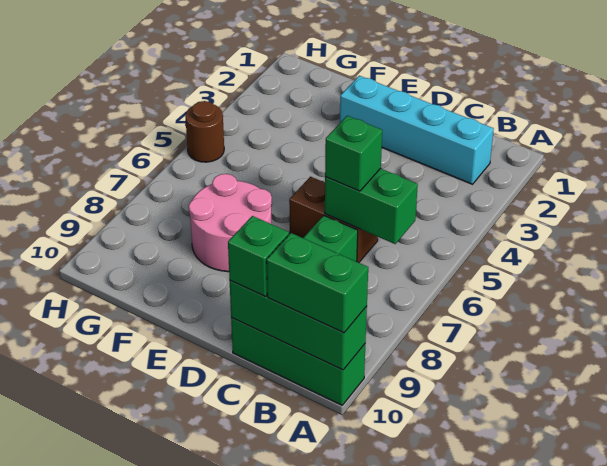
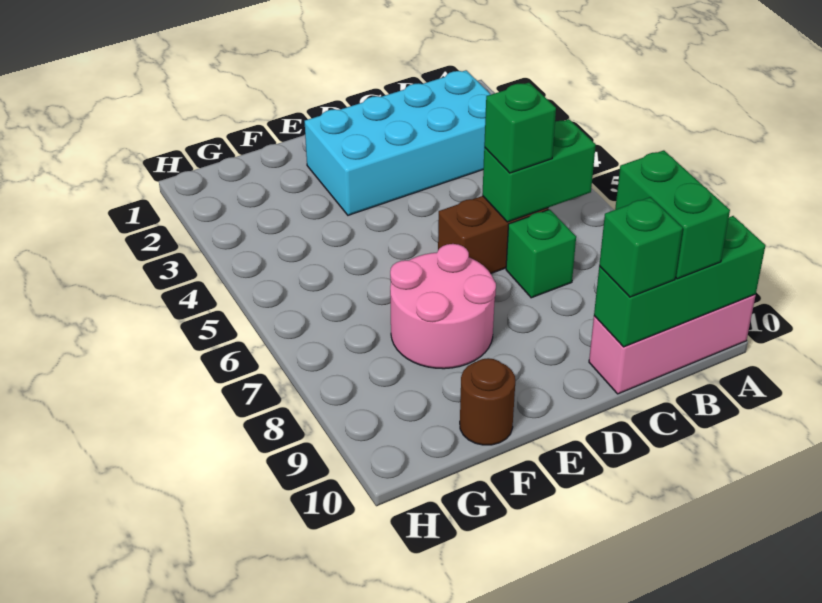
green 1x3 brick [231,318,365,405] -> pink 1x3 brick [589,295,756,394]
green 1x2 brick [267,233,368,333] -> green 1x2 brick turned to [615,150,730,279]
cyan 1x4 brick [340,76,494,184] -> cyan 2x4 brick [305,70,491,215]
brown 1x1 round brick [185,101,224,162] -> brown 1x1 round brick moved to [460,358,515,445]

